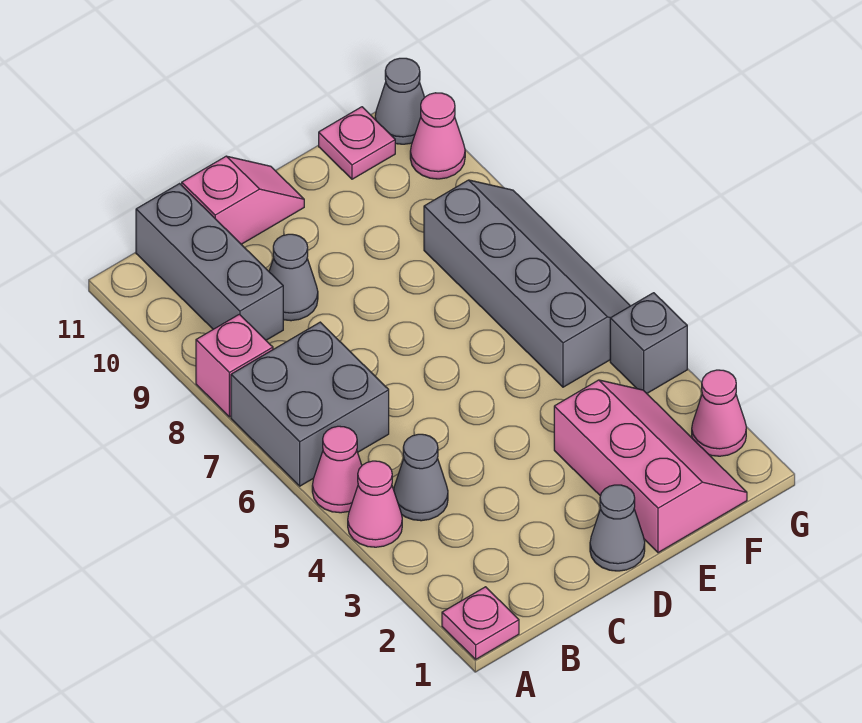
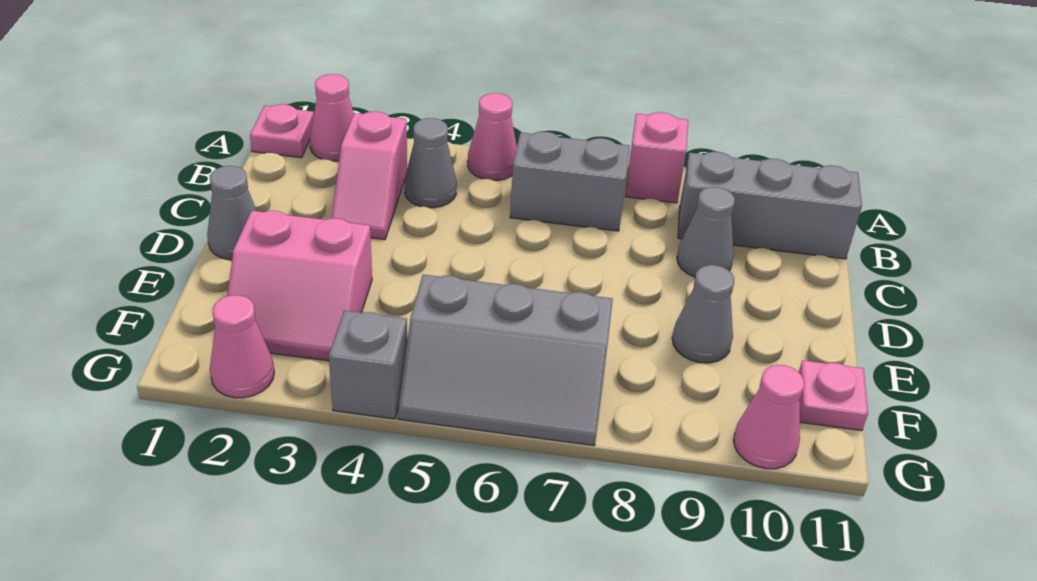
pink 1x1 cone [348,461,402,547] -> pink 1x1 cone moved to [310,74,354,161]
grey 2x2 brick [231,322,389,486] -> grey 1x2 brick [510,131,630,231]
pink 1x2 slope [182,156,304,244] -> pink 1x2 slope moved to [332,112,407,240]
pink 2x3 slope [554,380,747,553] -> pink 2x2 slope [227,211,372,361]
grey 2x4 slope [424,180,630,387] -> grey 2x3 slope [398,275,613,446]
grey 1x1 cone [375,58,425,144] -> grey 1x1 cone moved to [672,265,734,363]

